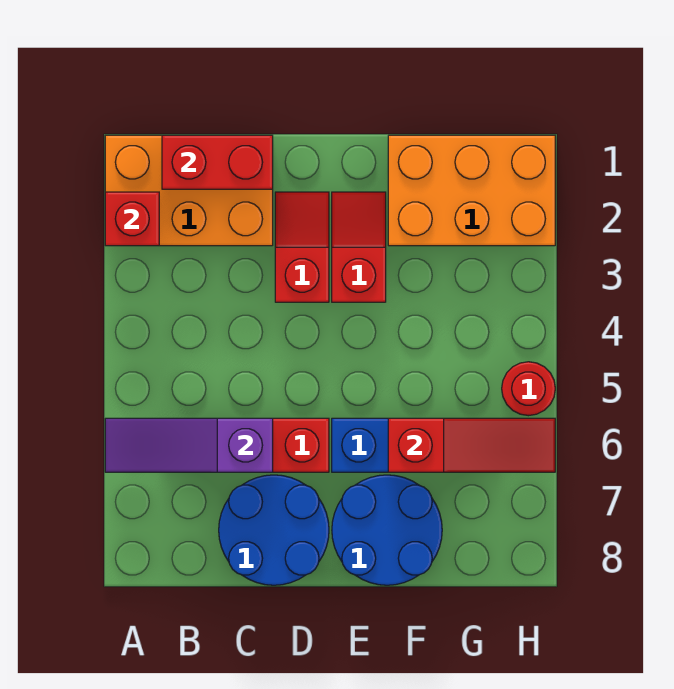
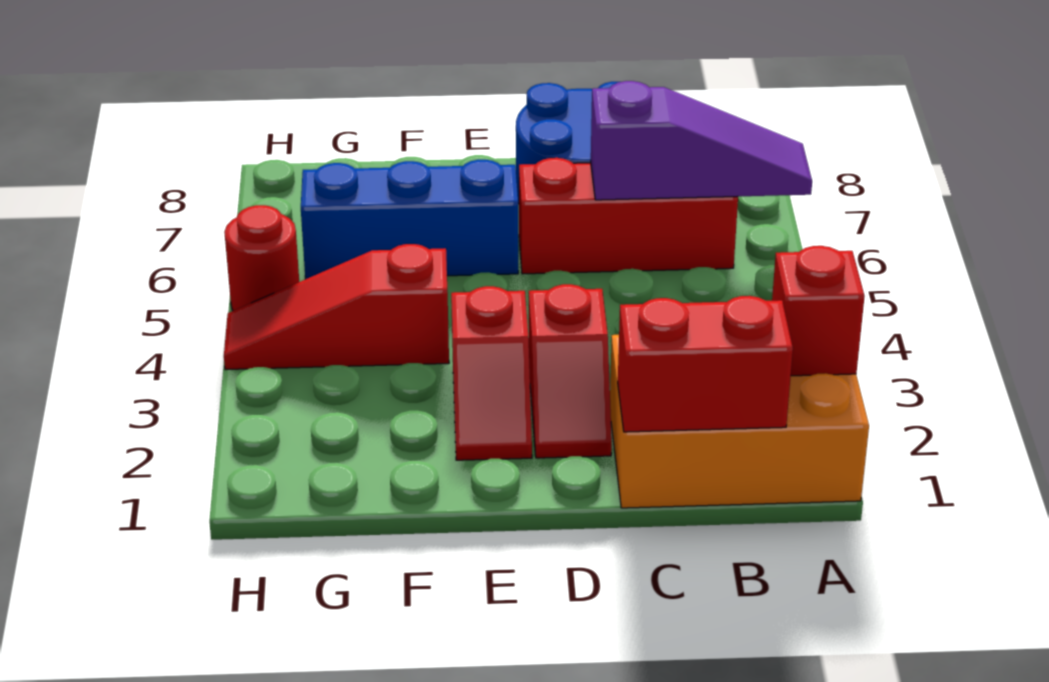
blue 2x2 round brick [332,475,442,585] -> none
orange 2x3 brick [388,135,555,246] -> none
red 1x3 slope [388,418,555,472] -> red 1x3 slope moved to [224,244,449,370]

